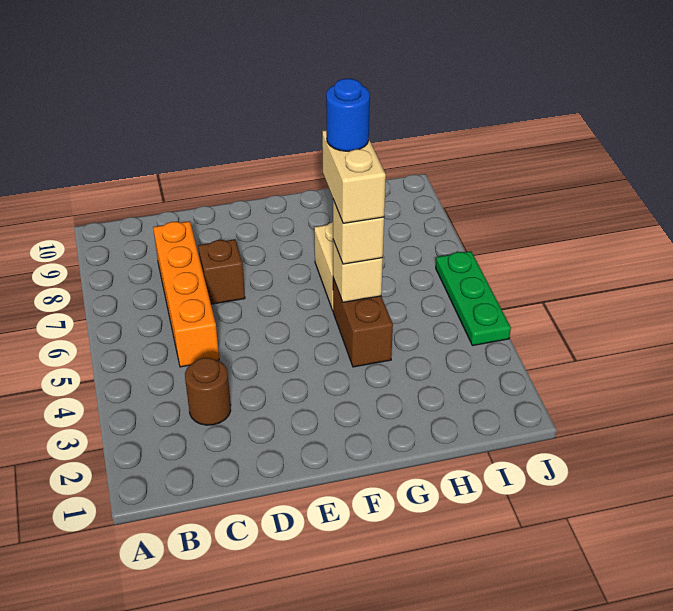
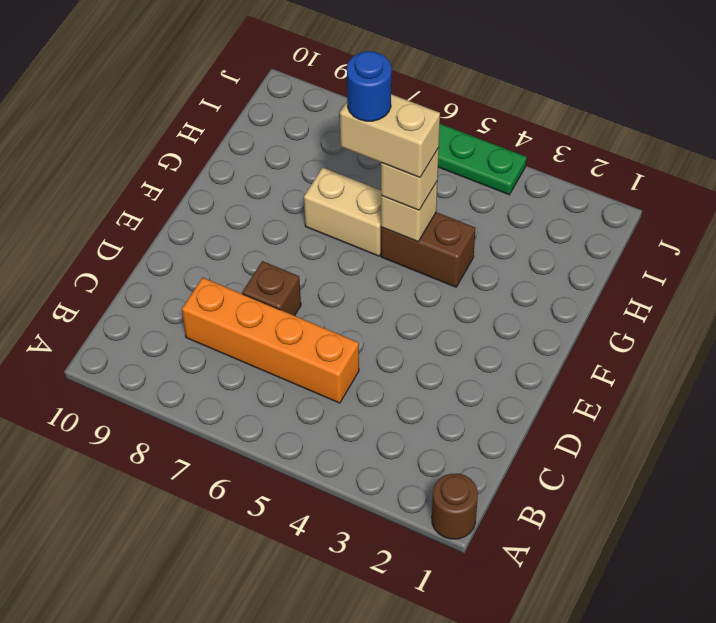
brown 1x1 round brick [185,358,231,425] -> brown 1x1 round brick moved to [432,474,478,539]

